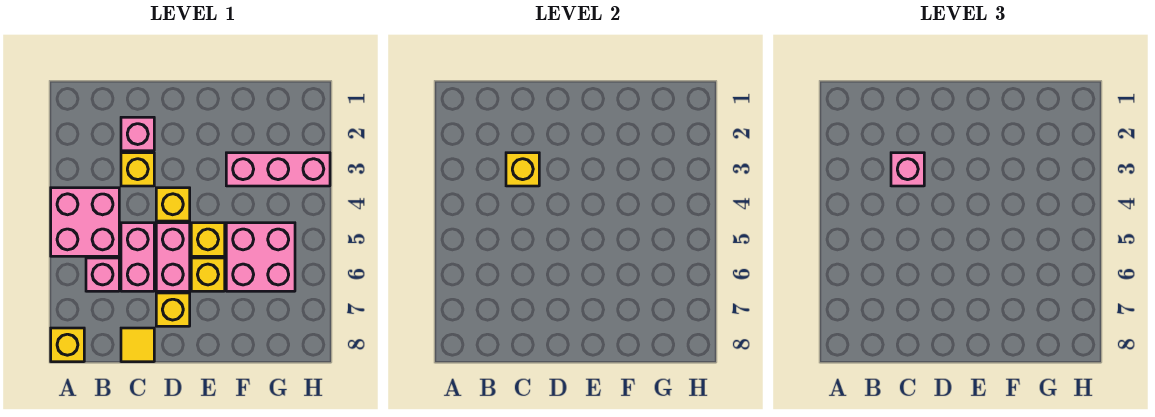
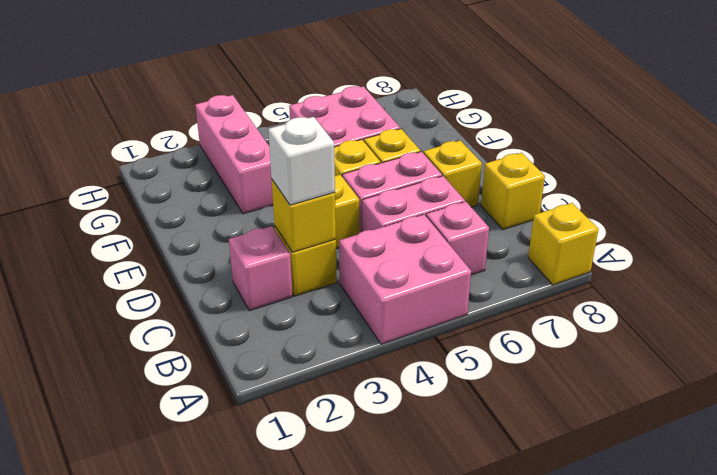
pink 1x1 brick [891,153,924,186] -> white 1x1 brick [268,117,335,205]
yellow 1x1 tile [121,328,154,362] -> yellow 1x1 brick [481,153,545,230]

